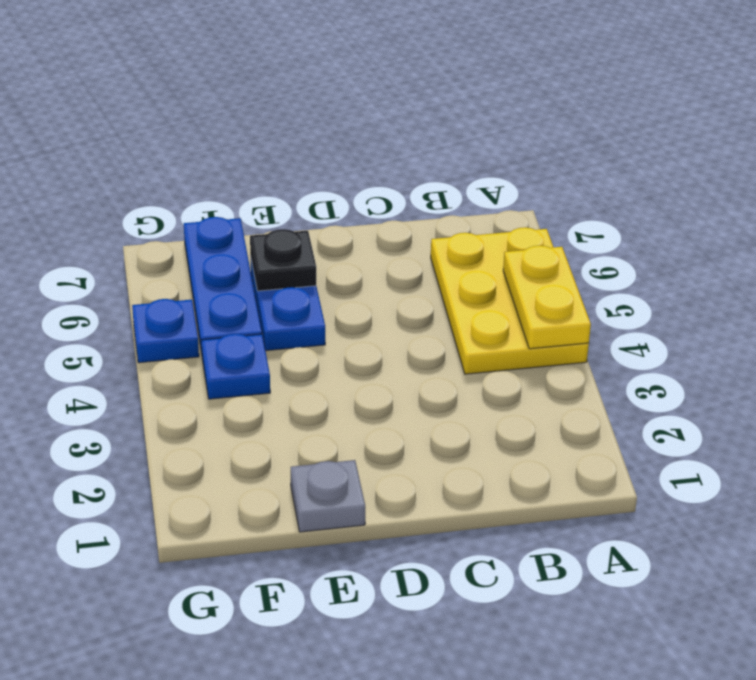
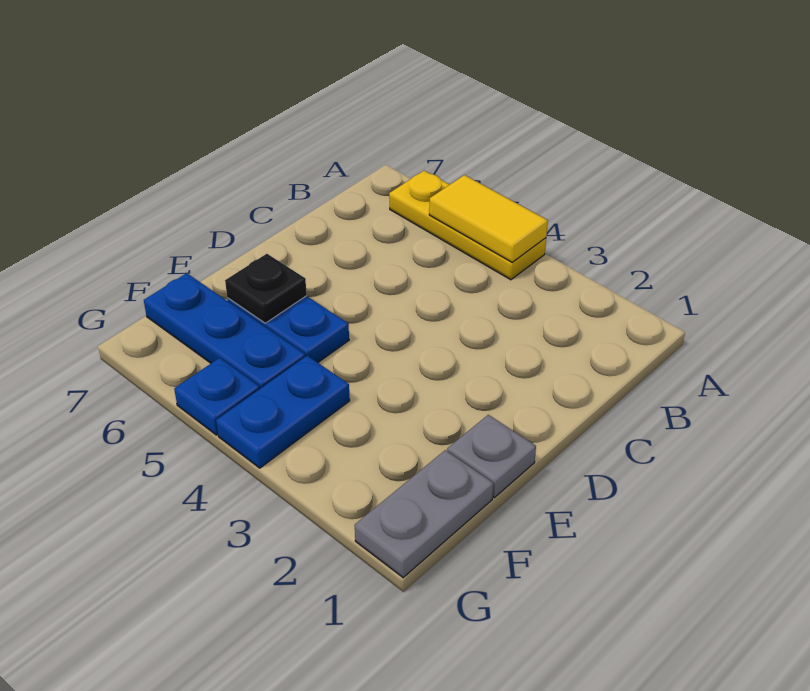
yellow 2x3 plate [431,227,589,374] -> yellow 1x3 plate [389,171,546,280]
yellow 1x2 plate [503,246,591,349] -> yellow 1x2 tile [429,175,548,262]
none -> grey 1x2 plate [355,450,493,578]
blue 1x1 plate [201,334,270,399] -> blue 1x2 plate [216,356,350,468]

